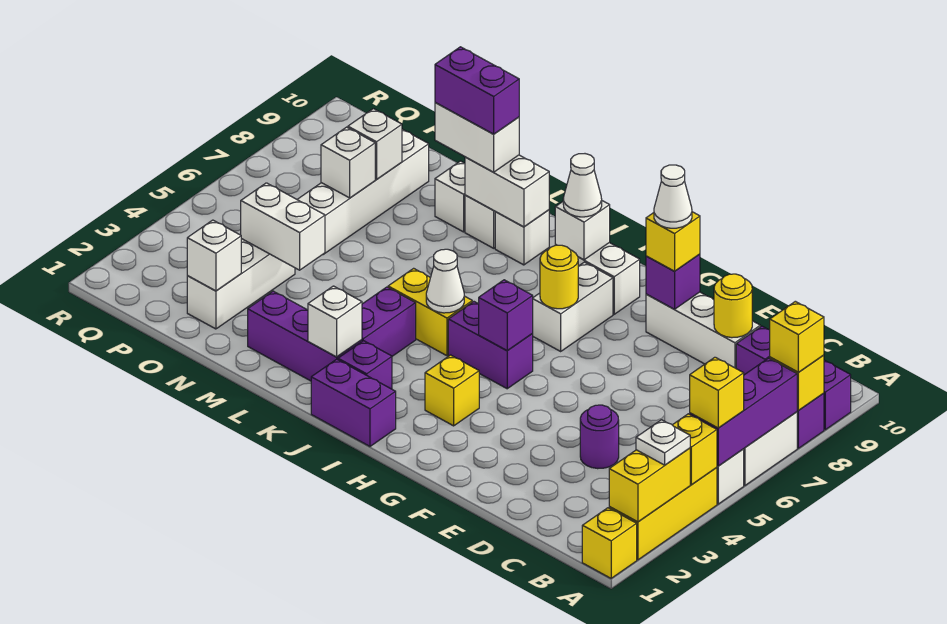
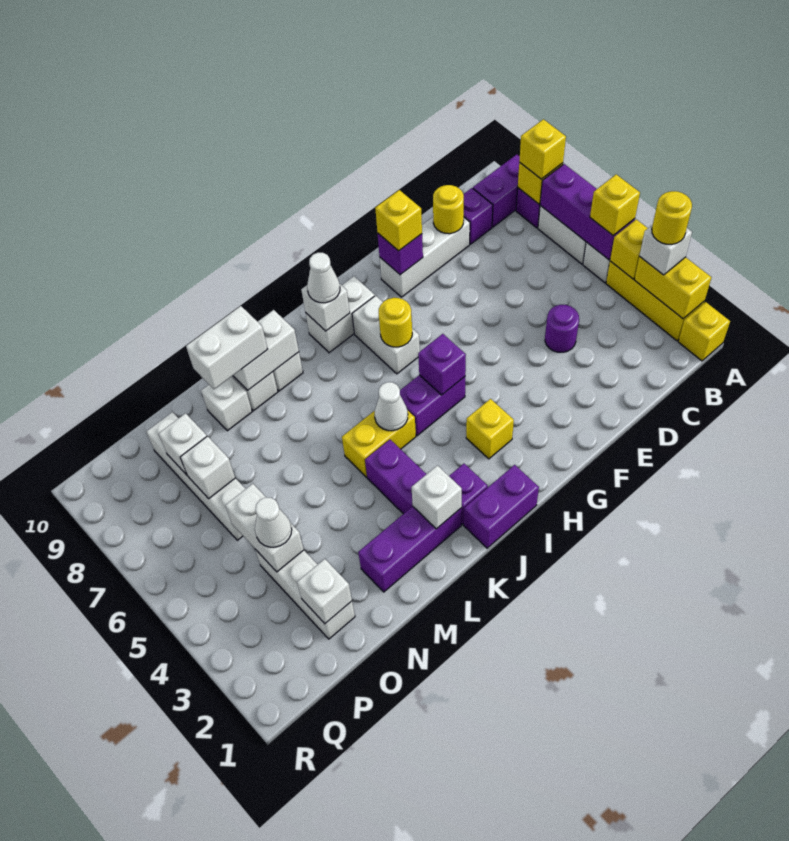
white 1x1 plate [636,420,690,465] -> white 1x1 brick [639,225,692,275]
none -> yellow 1x1 round brick [652,191,692,244]
white 1x1 cone [654,165,692,228] -> white 1x1 cone moved to [255,498,292,547]
purple 1x2 brick [435,47,519,134] -> none
white 1x2 brick [241,183,325,270] -> white 1x2 brick turned to [225,484,304,572]

